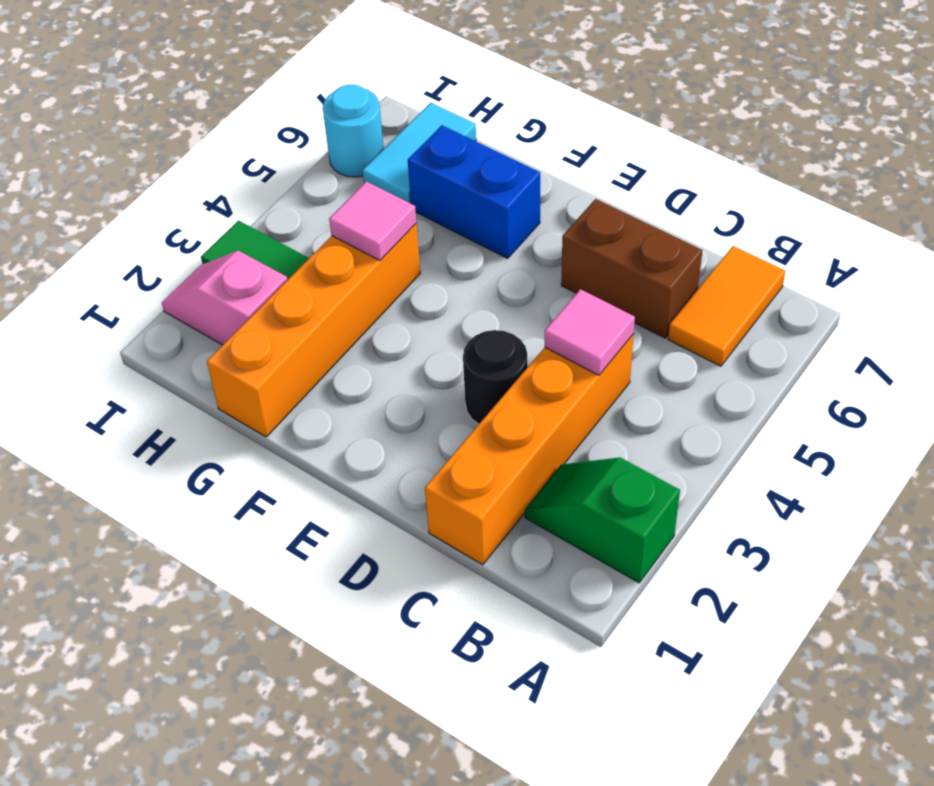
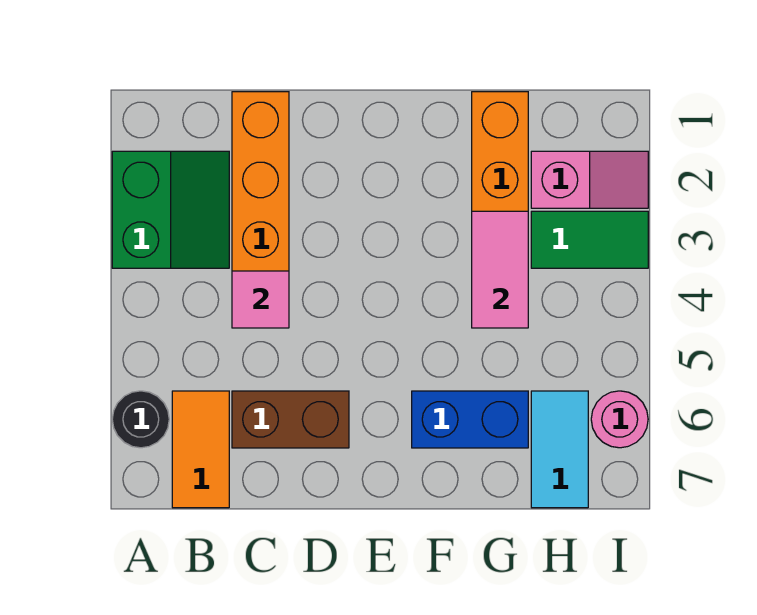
green 1x2 slope [525,457,680,583] -> green 2x2 slope [112,151,229,268]
black 1x1 round brick [463,330,528,424] -> black 1x1 round brick moved to [112,391,169,448]
pink 1x1 tile [329,181,416,261] -> pink 1x2 tile [472,211,528,328]
cyan 1x1 round brick [323,85,384,177] -> pink 1x1 round brick [591,391,648,448]

